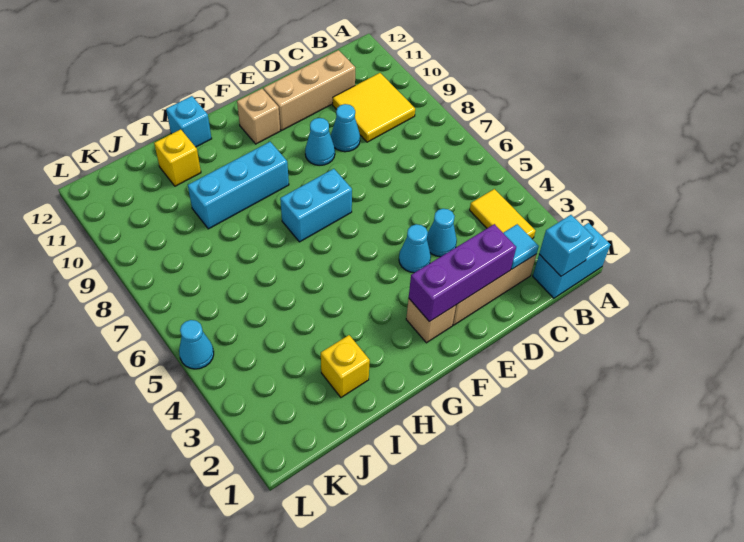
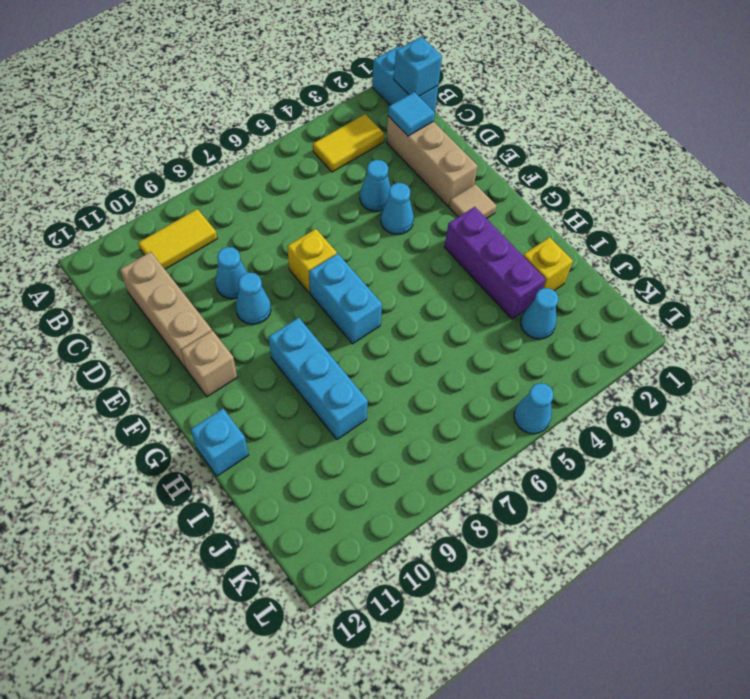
yellow 2x2 tile [333,73,415,142] -> yellow 1x2 tile [138,209,217,269]
purple 1x3 brick [409,224,516,322] -> purple 1x3 brick moved to [444,207,546,319]
tan 1x1 brick [406,299,456,343] -> tan 1x1 tile [449,184,496,219]
yellow 1x1 brick [154,129,201,186] -> yellow 1x1 brick moved to [287,229,337,293]
none -> cyan 1x1 cone [521,288,558,339]

